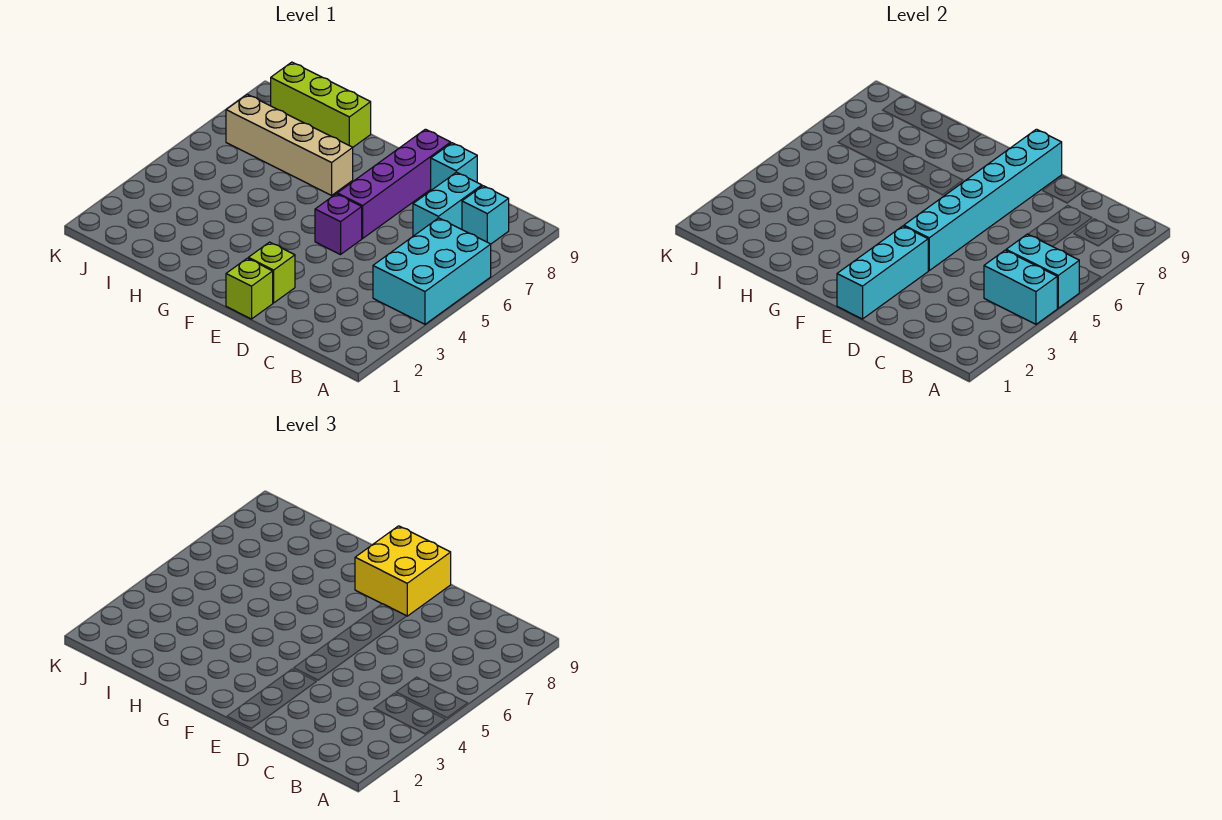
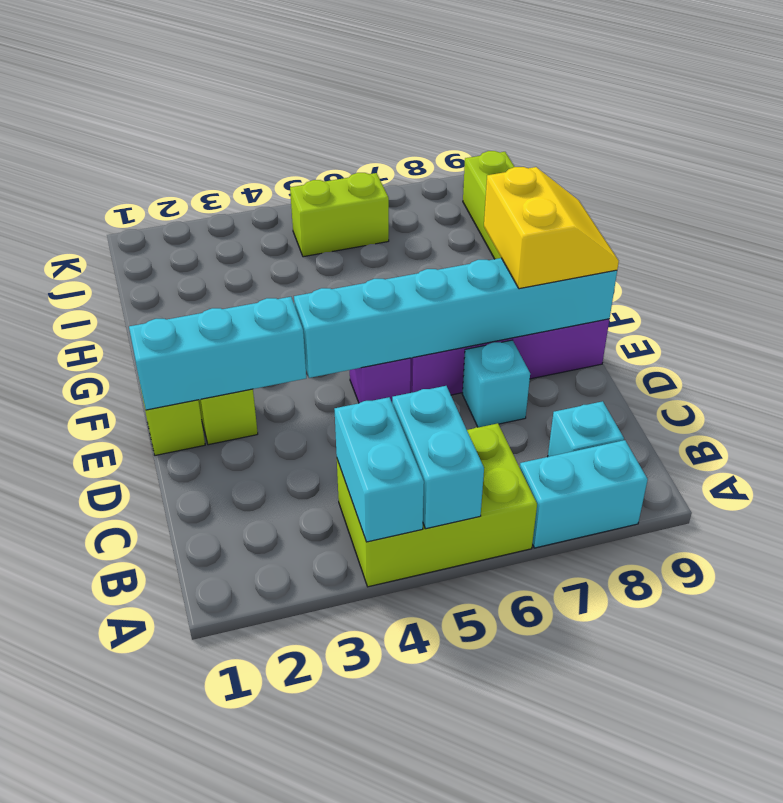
cyan 2x3 brick [373,218,491,324] -> lime 2x3 brick [337,423,537,587]
cyan 1x2 brick [413,172,482,236] -> cyan 1x2 brick moved to [520,440,648,548]
cyan 1x1 brick [431,143,477,190] -> cyan 1x1 brick moved to [462,340,530,427]
yellow 2x2 brick [355,526,451,616] -> yellow 2x2 slope [484,167,619,289]
tan 1x4 brick [226,94,353,195] -> none
none -> lime 1x2 brick [290,173,389,257]

